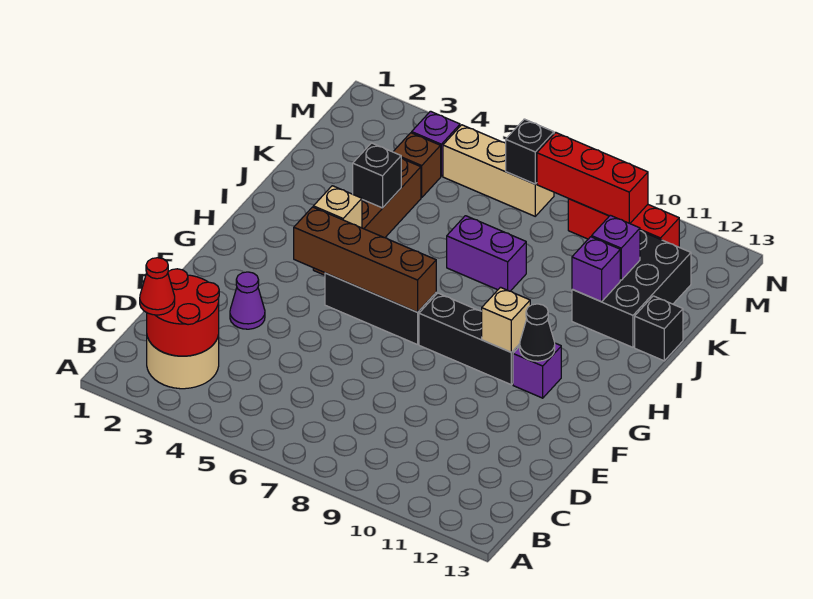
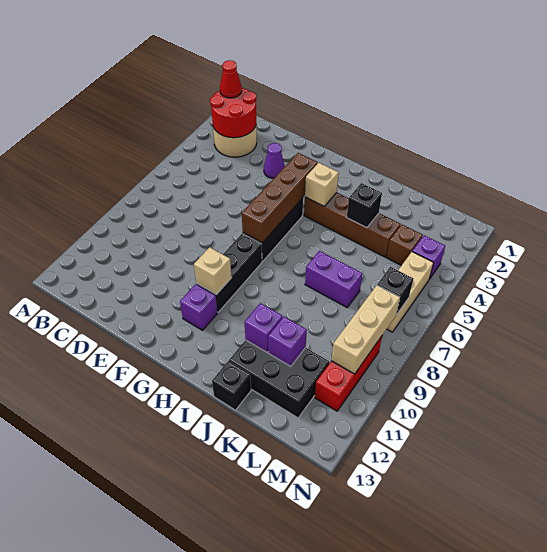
black 1x1 cone [520,304,555,361] -> none
purple 1x2 brick [447,216,526,291] -> purple 1x2 brick turned to [305,251,362,307]
red 1x3 brick [537,133,648,223] -> tan 1x3 brick [331,285,400,374]

